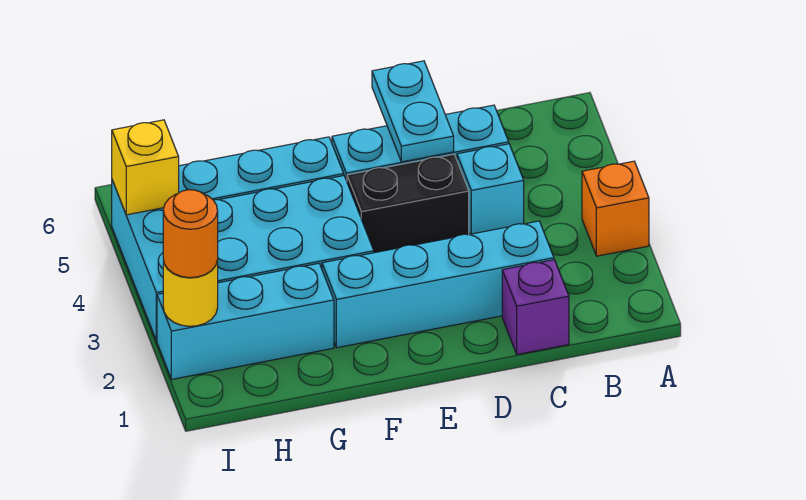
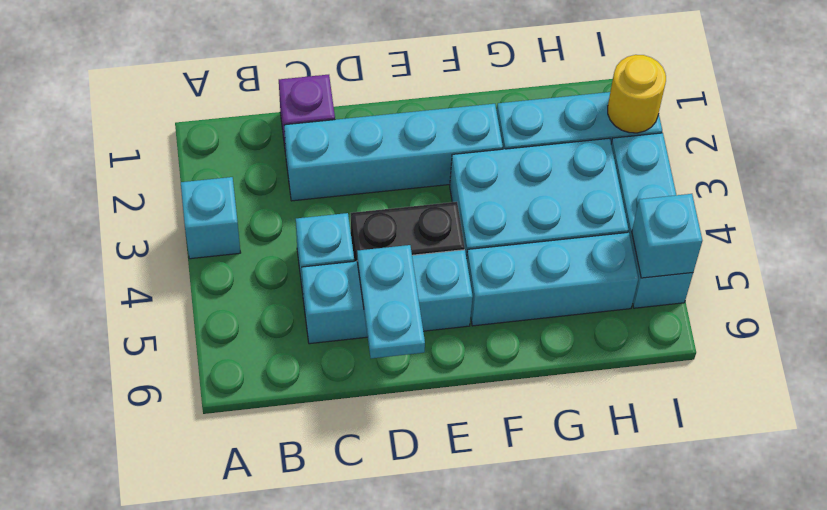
orange 1x1 brick [582,161,649,256] -> cyan 1x1 brick [181,177,241,259]
orange 1x1 round brick [163,190,218,278] -> none
yellow 1x1 brick [112,120,179,215] -> cyan 1x1 brick [632,194,702,278]

